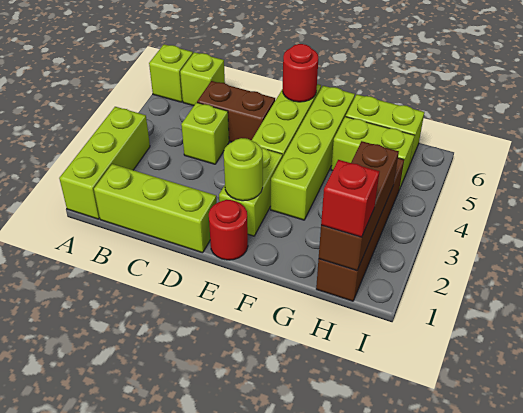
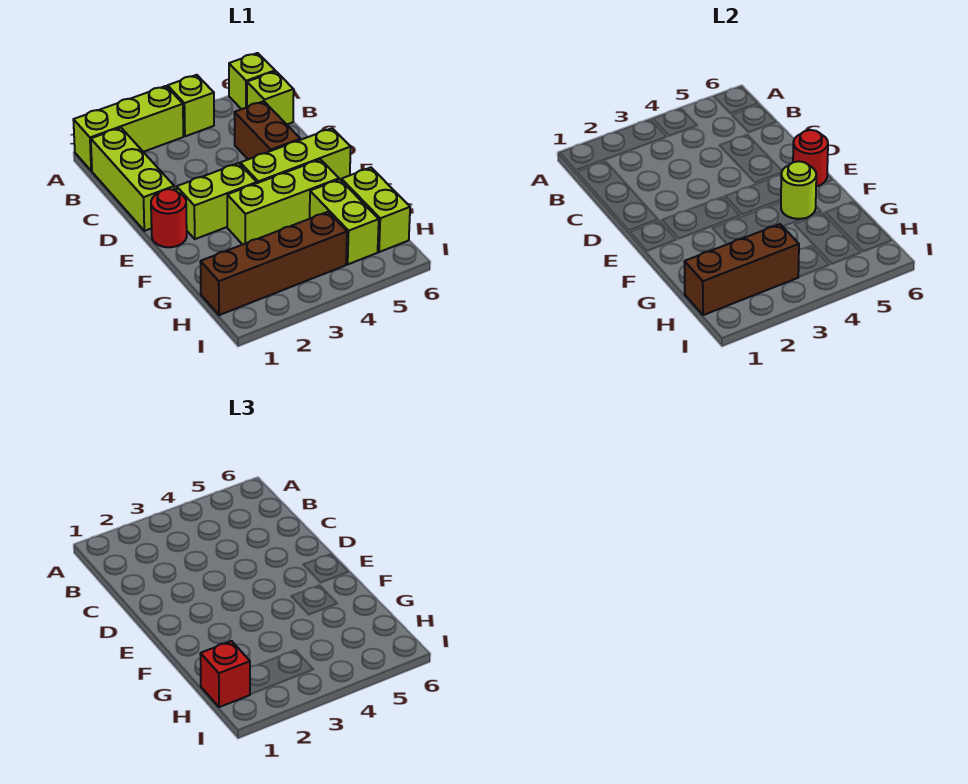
lime 1x1 brick [181,103,229,164] -> lime 1x1 brick moved to [168,75,214,136]
lime 1x1 round brick [224,138,263,201] -> lime 1x1 round brick moved to [781,161,816,219]
lime 1x4 brick [271,86,355,220] -> lime 1x3 brick [227,159,339,245]

